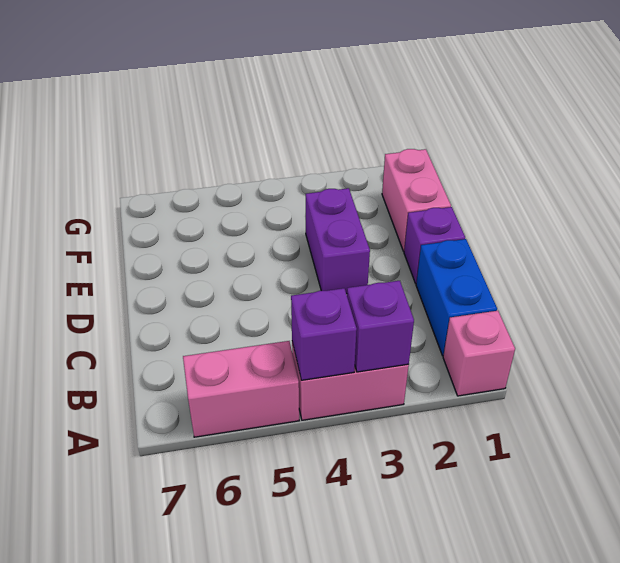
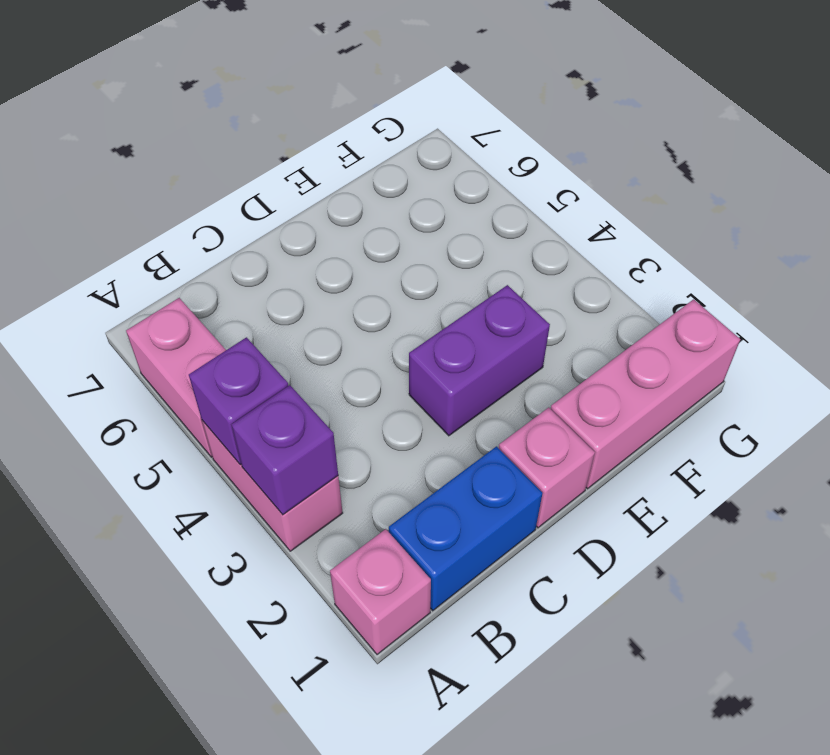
purple 1x1 brick [404,207,465,284] -> pink 1x1 brick [499,407,595,528]
pink 1x2 brick [382,149,451,251] -> pink 1x3 brick [551,299,740,489]

